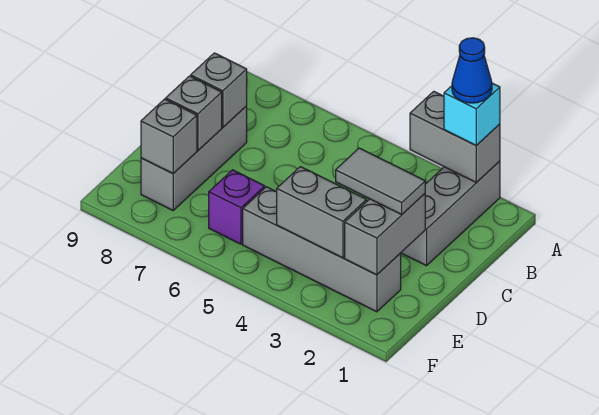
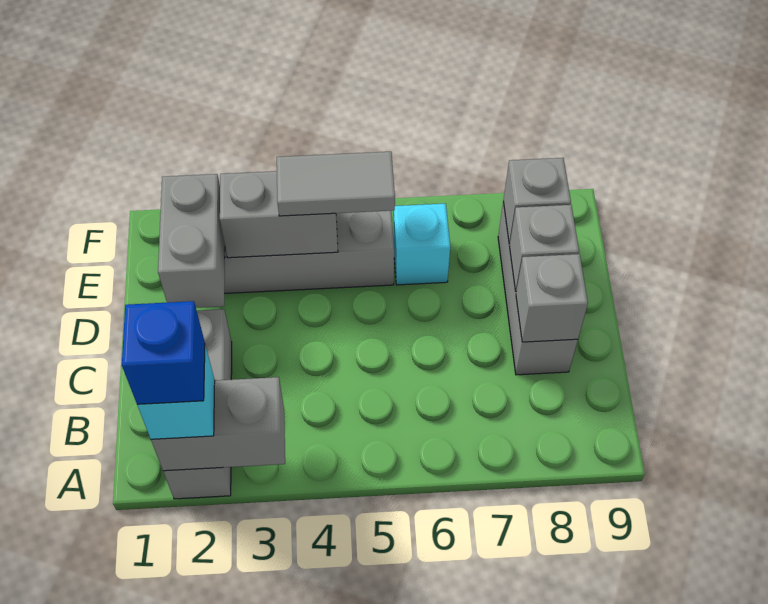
blue 1x1 cone [452,38,492,103] -> blue 1x1 brick [122,301,205,404]
grey 1x2 tile [336,148,425,214] -> grey 1x2 tile moved to [277,152,395,216]
purple 1x1 brick [209,170,265,244] -> cyan 1x1 brick [393,203,450,285]

